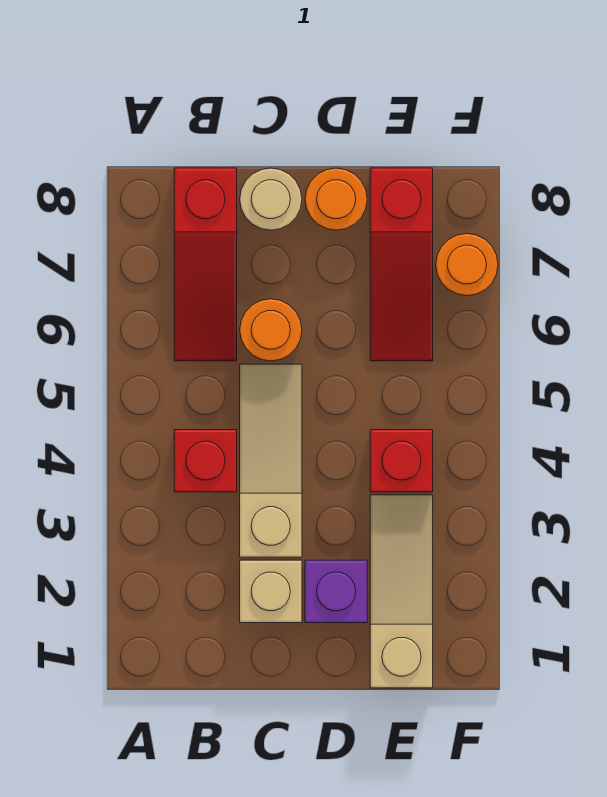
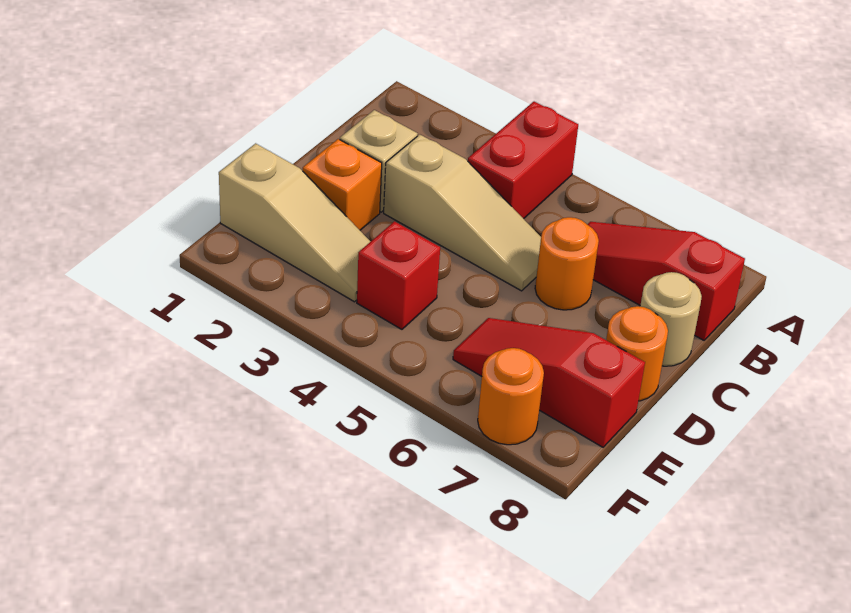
red 1x1 brick [174,430,237,492] -> red 1x2 brick [468,102,578,219]
purple 1x1 brick [305,560,367,623] -> orange 1x1 brick [303,139,382,230]

